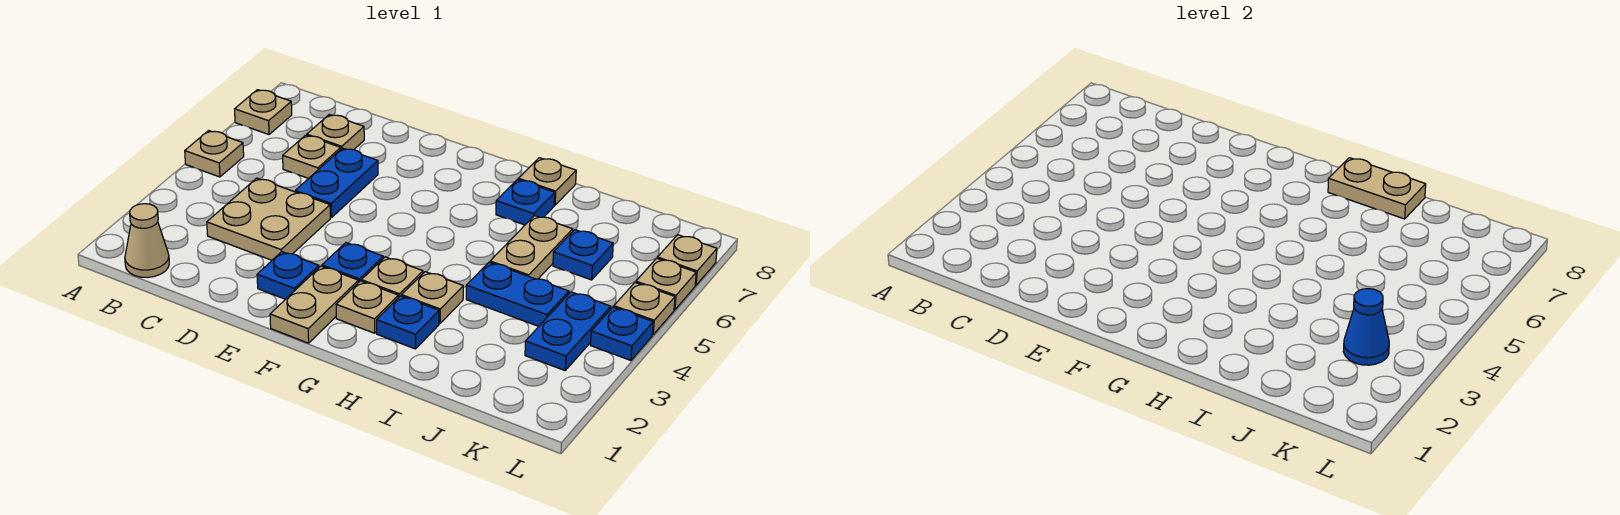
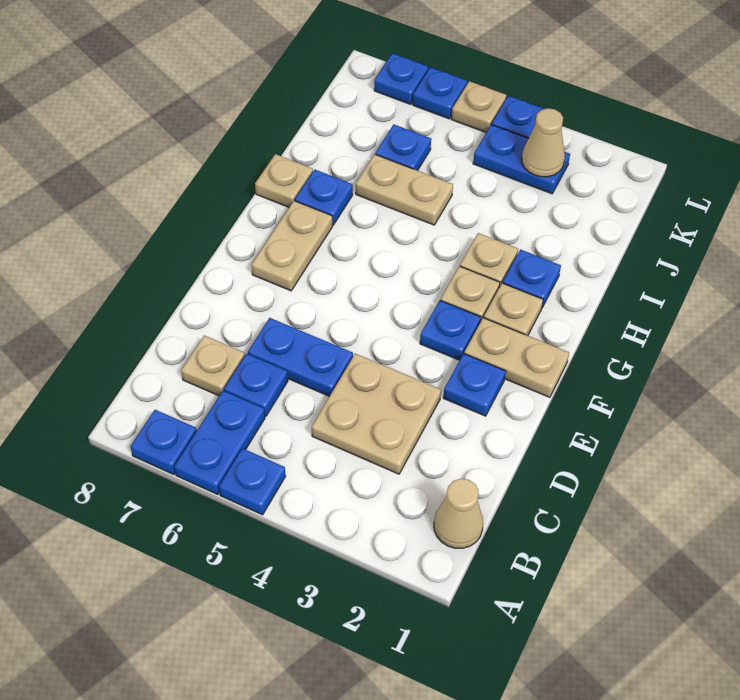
tan 1x1 plate [185,131,244,177] -> blue 1x1 plate [219,448,286,515]
tan 1x1 plate [235,90,292,134] -> blue 1x1 plate [130,410,197,475]
tan 1x1 plate [283,135,341,179] -> blue 1x1 plate [224,354,288,416]
tan 1x2 plate [1328,158,1426,219] -> tan 1x2 plate moved to [251,201,333,291]
blue 1x2 plate [466,262,569,326] -> blue 1x2 plate moved to [174,391,265,494]
blue 1x1 cone [1343,289,1389,365] -> tan 1x1 cone [522,108,565,177]
tan 1x1 plate [636,258,696,310] -> blue 1x1 plate [413,67,467,119]
tan 1x1 plate [657,235,717,285] -> blue 1x1 plate [374,53,428,104]

